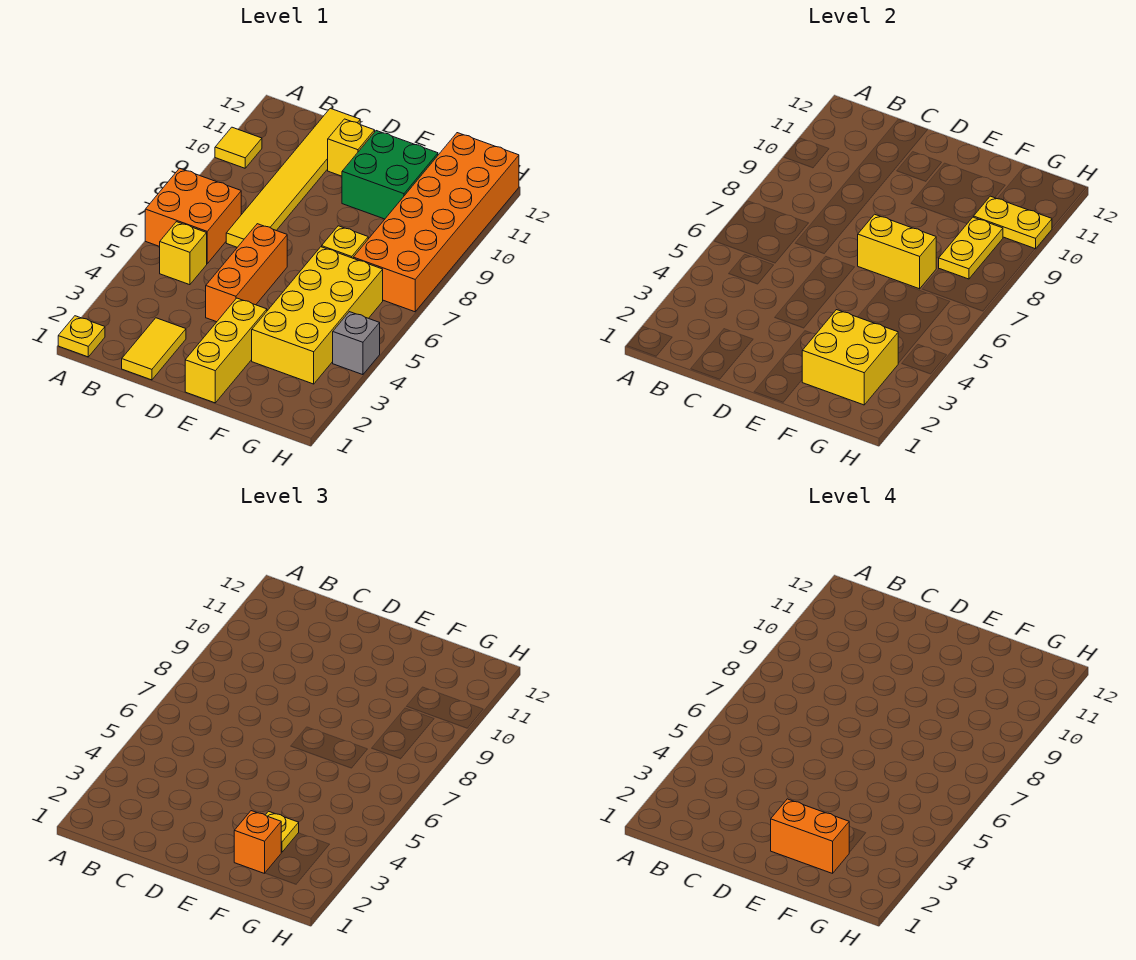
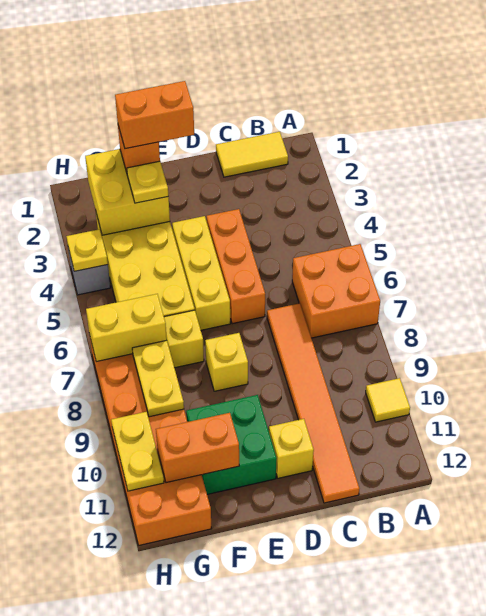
yellow 1x1 plate [58,316,105,357] -> yellow 1x1 plate moved to [66,229,108,271]
yellow 1x1 brick [160,222,207,285] -> yellow 1x1 brick moved to [205,333,248,391]
yellow 1x2 tile [122,318,186,380] -> yellow 1x2 tile turned to [216,132,288,177]
yellow 1x6 tile [226,108,360,247] -> orange 1x6 tile [267,303,359,503]
yellow 1x3 brick [185,298,267,403] -> yellow 1x3 brick moved to [172,216,230,330]
yellow 1x2 brick [858,214,936,289] -> yellow 1x2 brick moved to [86,294,167,362]
none -> orange 1x2 brick [156,413,239,483]
yellow 1x2 plate [974,196,1052,249] -> yellow 1x2 plate turned to [111,412,164,491]

